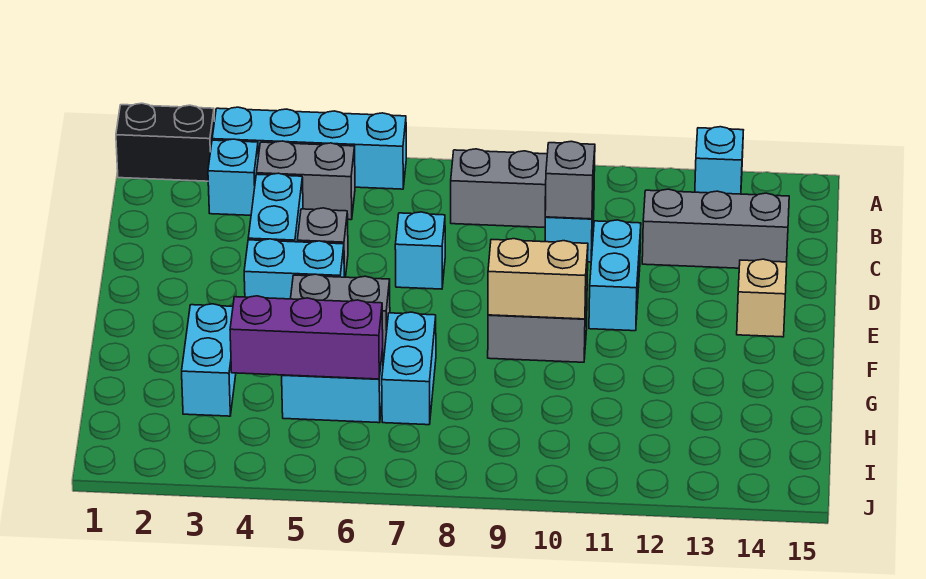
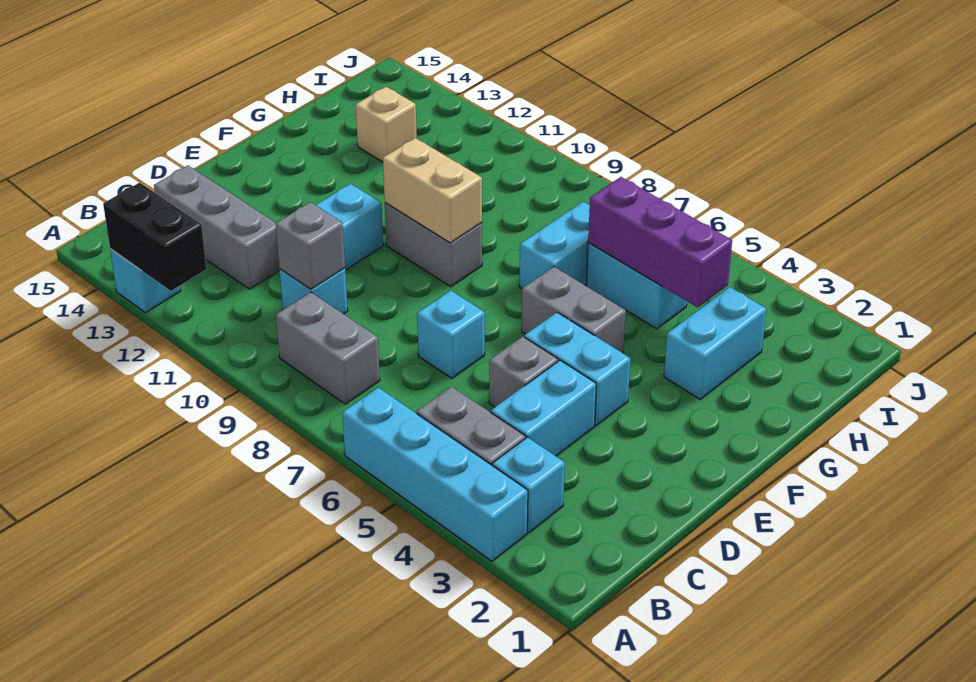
black 1x2 brick [116,103,214,181] -> black 1x2 brick moved to [103,183,207,291]
tan 1x1 brick [737,259,787,337] -> tan 1x1 brick moved to [356,87,417,162]

